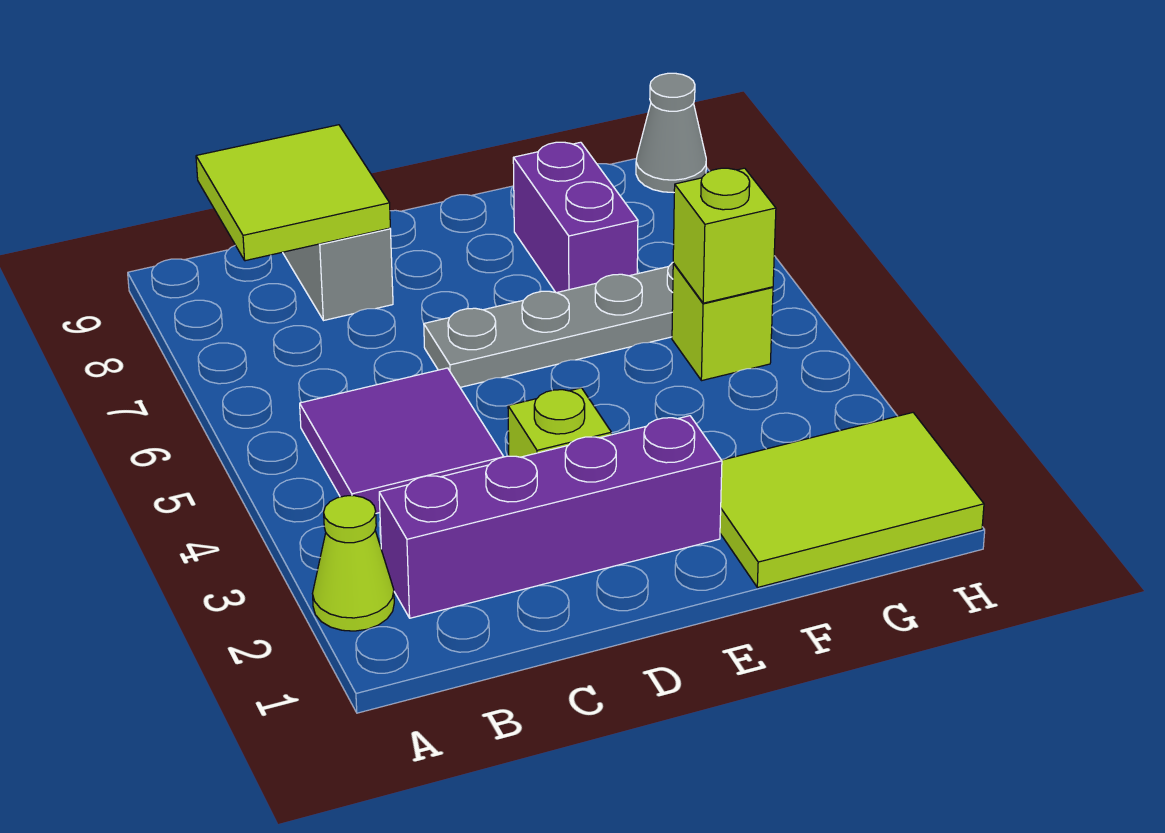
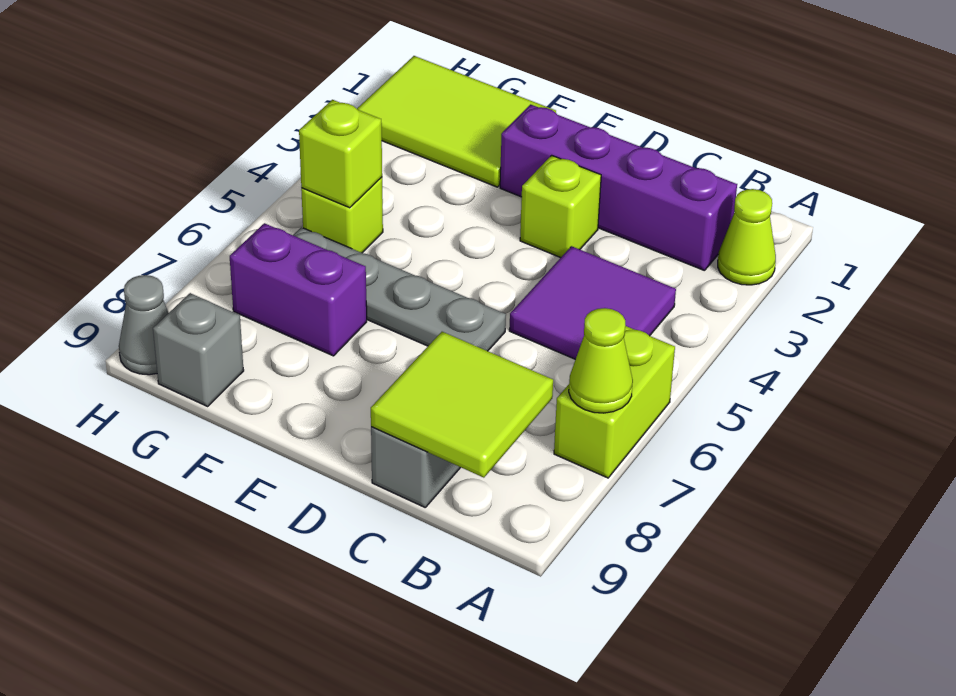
none -> lime 1x2 brick [554,326,675,478]
none -> lime 1x1 cone [569,308,633,413]
purple 1x2 brick [513,142,638,293] -> purple 1x2 brick turned to [230,223,367,356]
none -> grey 1x1 brick [153,293,244,406]

